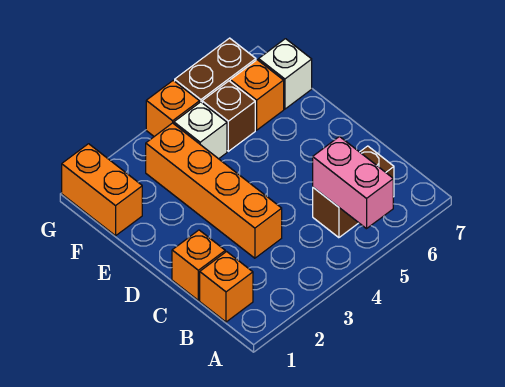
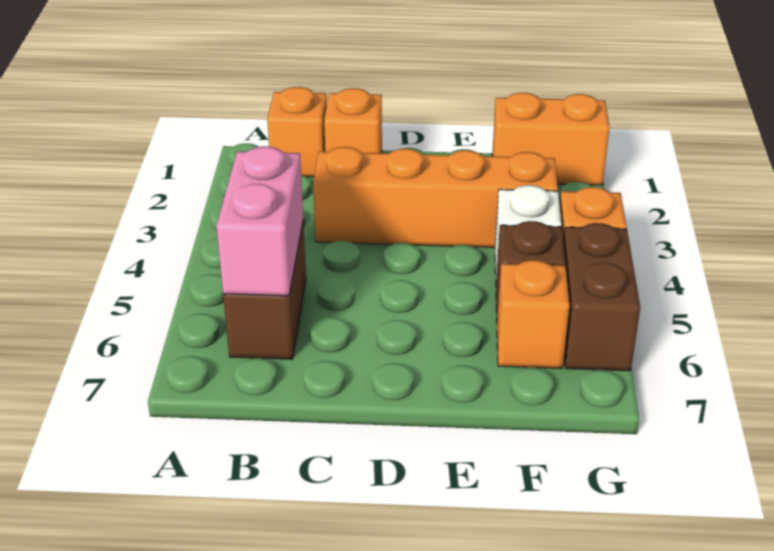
pink 1x2 brick [313,137,393,229] -> pink 1x2 brick turned to [216,146,303,296]
white 1x1 brick [259,39,312,109] -> none

